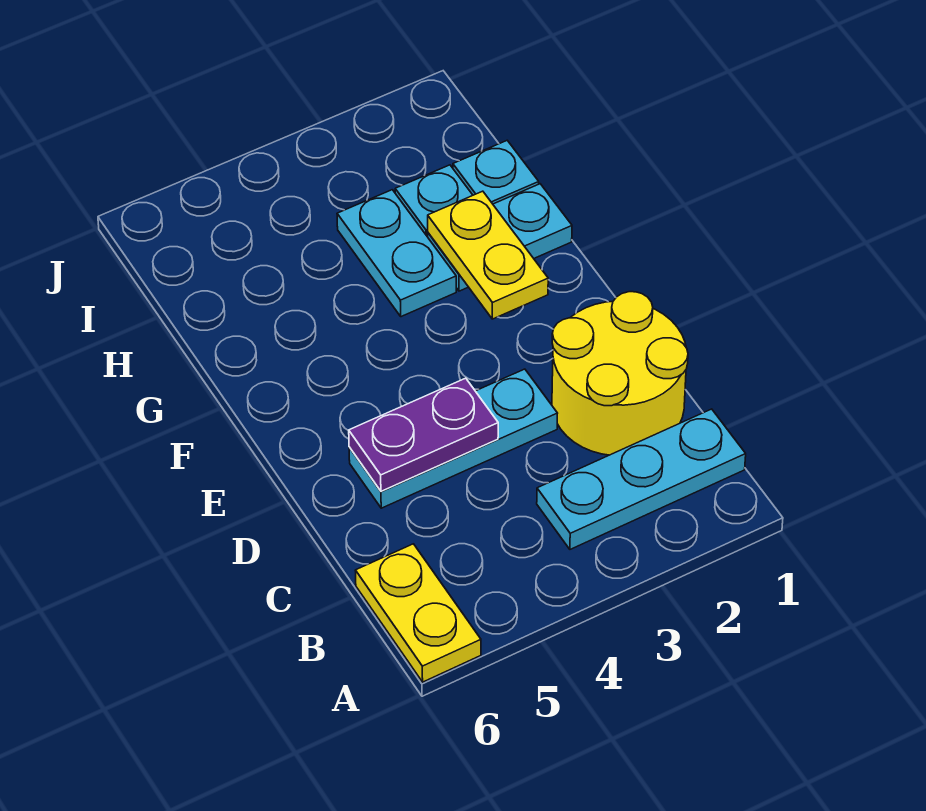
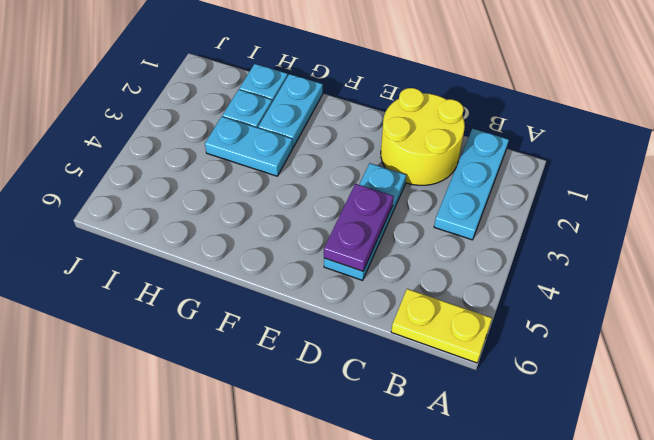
yellow 1x2 plate [428,191,548,319] -> none

